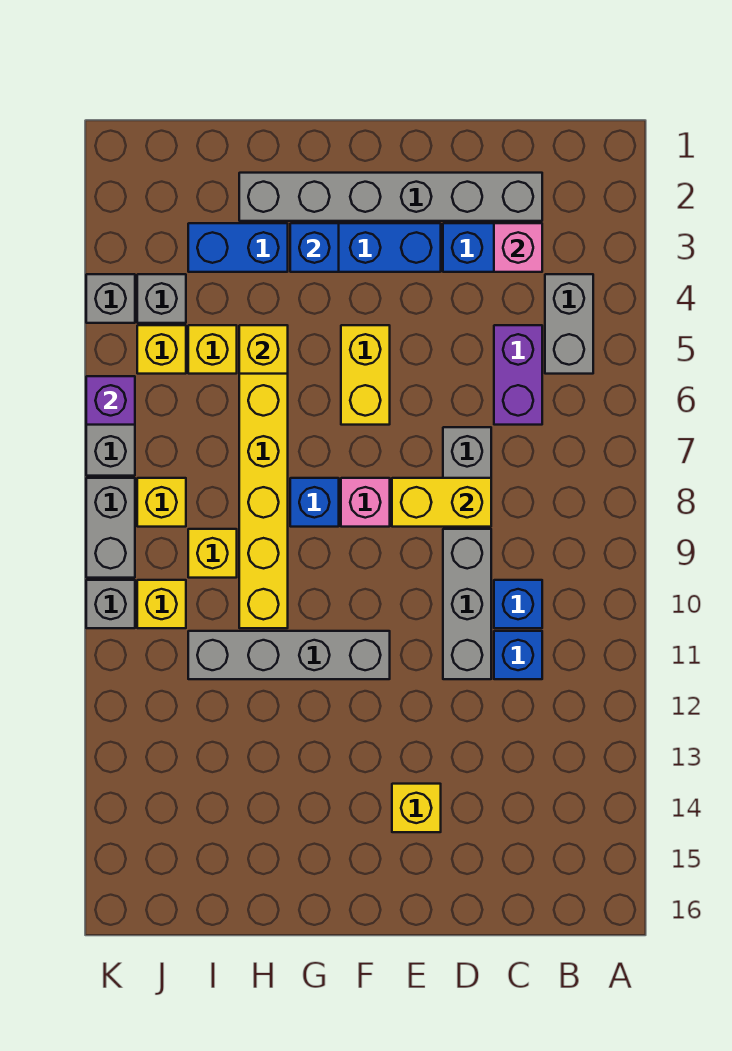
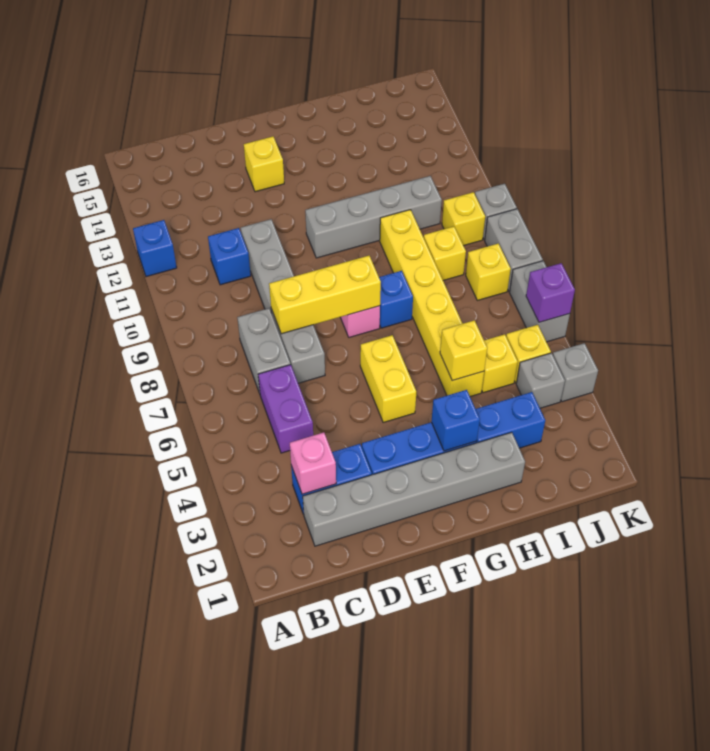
grey 1x2 brick [545,274,593,374] -> grey 1x2 brick moved to [237,308,290,393]
blue 1x1 brick [494,580,542,628] -> blue 1x1 brick moved to [133,220,177,277]
yellow 1x2 brick [392,478,491,527] -> yellow 1x3 brick [269,256,381,334]

